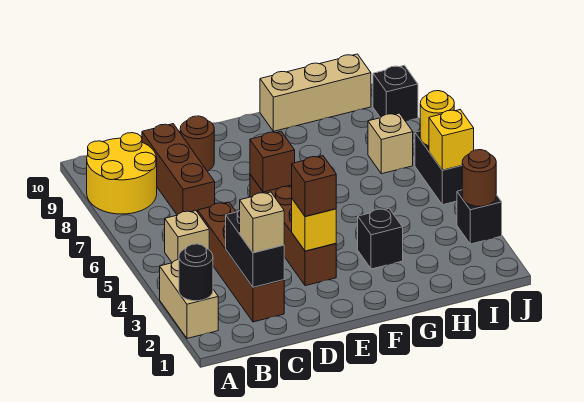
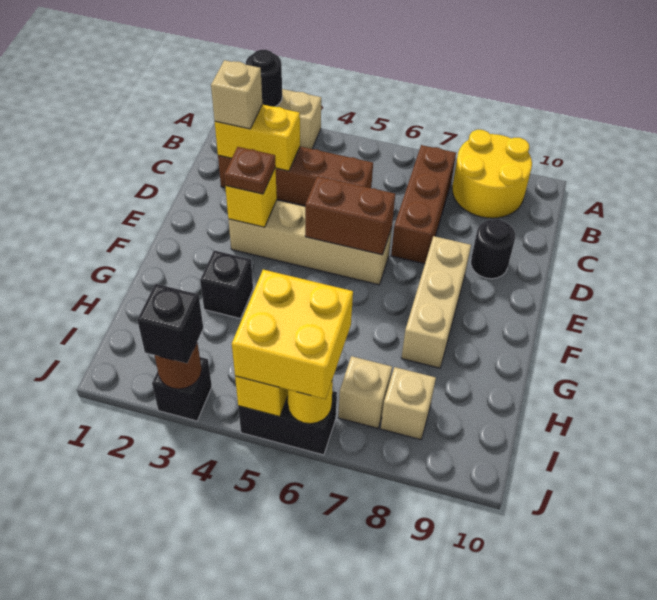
tan 1x1 brick [165,211,209,263] -> tan 1x1 brick moved to [381,367,436,440]
black 1x2 brick [226,210,284,287] -> yellow 1x2 brick [215,104,300,171]
brown 1x3 brick [142,124,215,215] -> brown 1x3 brick turned to [391,145,456,264]
brown 1x1 round brick [180,116,214,171] -> black 1x1 round brick [471,219,515,279]
brown 1x4 brick [250,174,336,286] -> tan 1x4 brick [228,200,392,285]
brown 1x1 brick [292,156,336,217] -> brown 1x1 plate [224,147,276,194]
brown 1x1 brick [250,132,295,192] -> brown 1x2 brick [305,176,395,255]
tan 1x3 brick [260,54,371,131] -> tan 1x3 brick moved to [401,236,471,368]
none -> yellow 2x2 brick [232,270,353,399]
black 1x1 brick [373,65,418,121] -> black 1x1 brick moved to [137,284,203,363]

